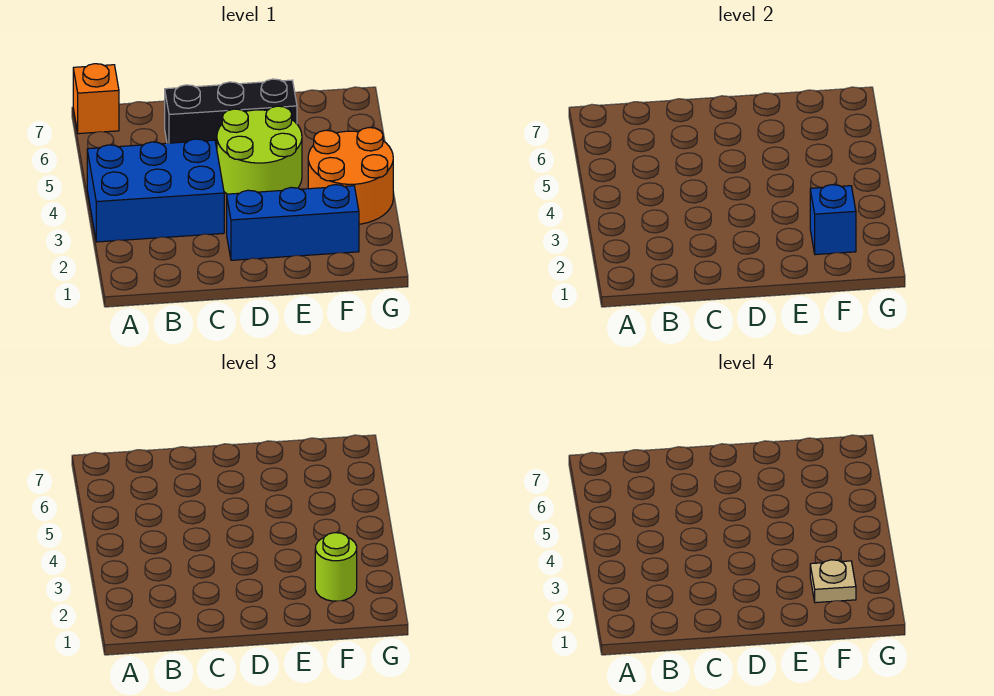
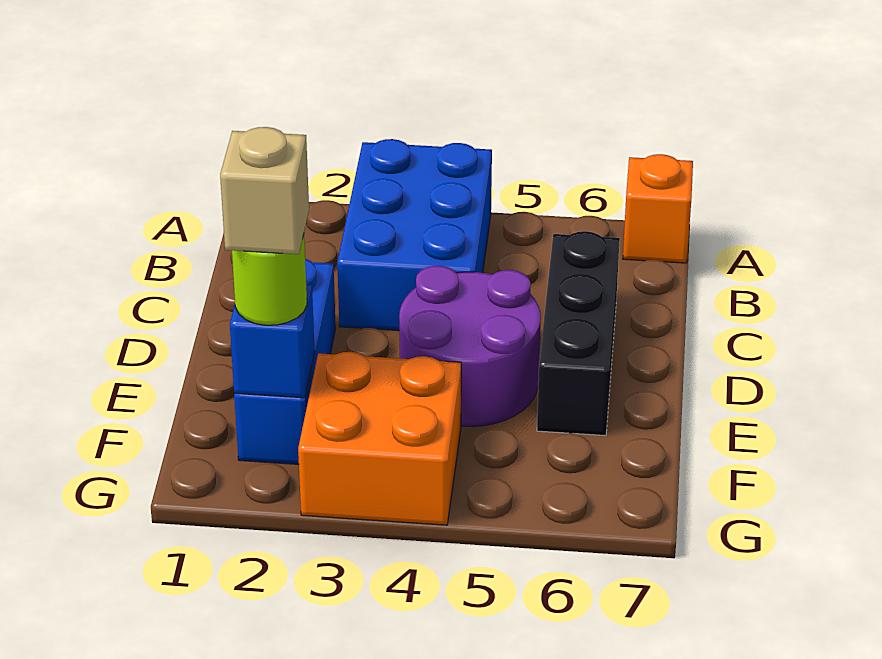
lime 2x2 round brick [217,106,302,194] -> purple 2x2 round brick [399,266,540,427]
tan 1x1 plate [810,560,856,603] -> tan 1x1 brick [220,127,309,254]
orange 2x2 round brick [308,128,393,224] -> orange 2x2 brick [298,352,461,525]

